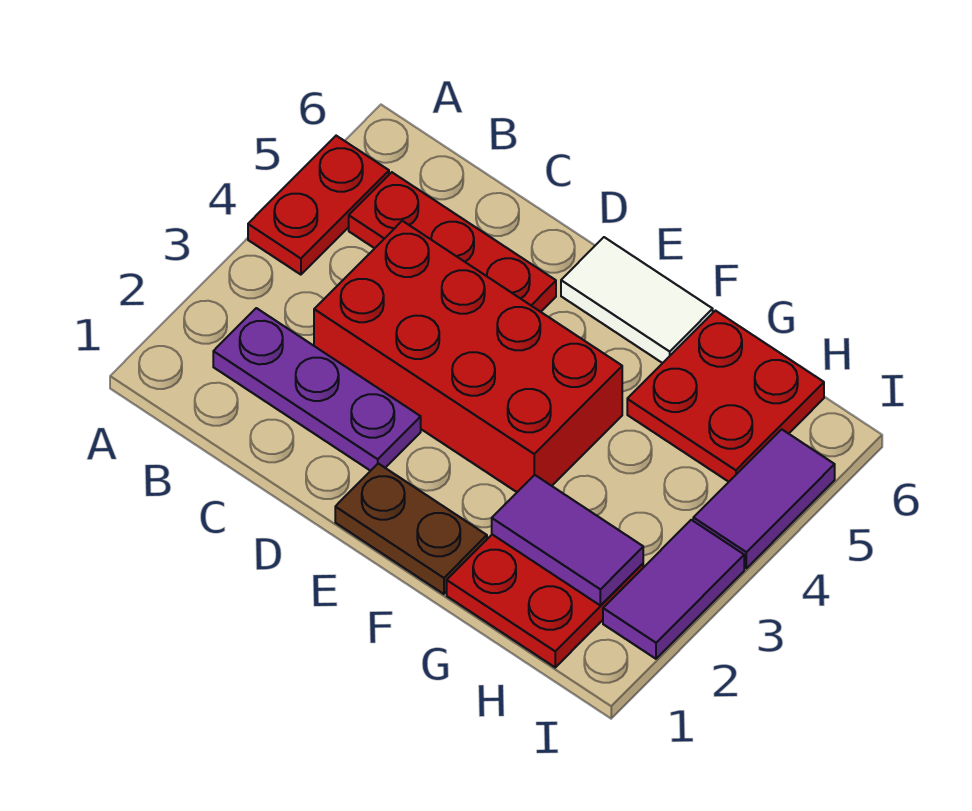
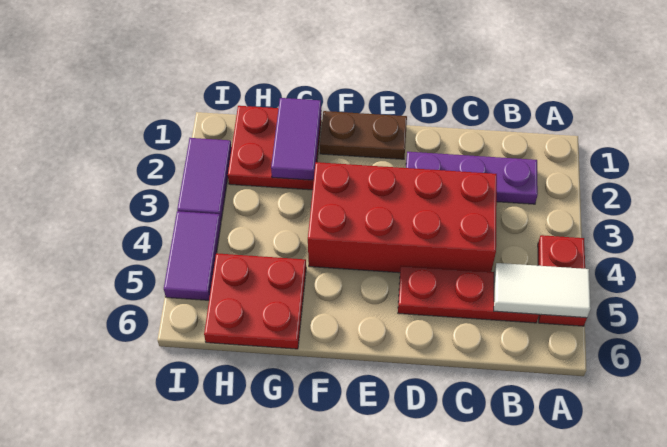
white 1x2 tile [561,237,713,363] -> white 1x2 tile moved to [494,263,591,318]
purple 1x2 tile [492,475,643,605] -> purple 1x2 tile turned to [271,98,321,180]

